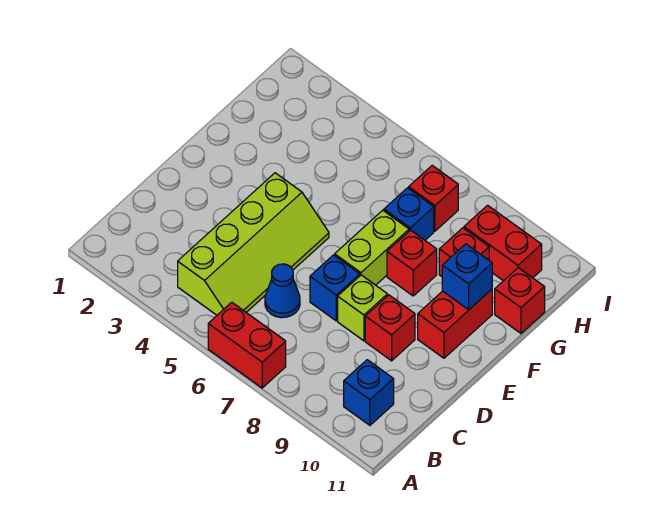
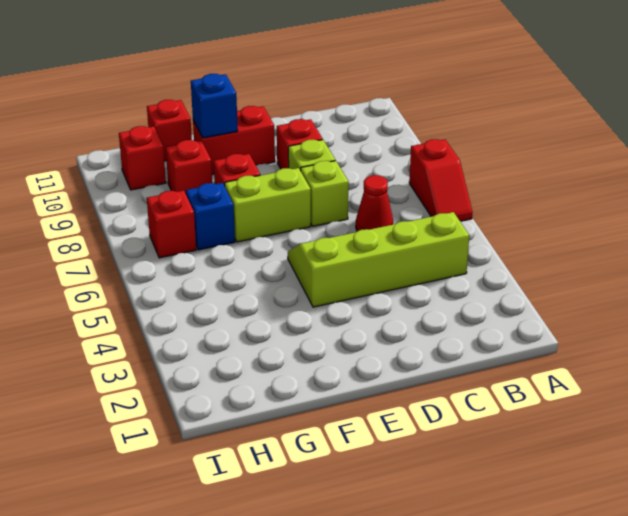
red 1x2 brick [208,302,286,388] -> red 1x2 slope [409,139,473,221]
blue 1x1 brick [344,360,394,425] -> none
blue 1x1 cone [265,264,300,318] -> red 1x1 cone [356,175,393,231]
blue 1x1 brick [310,255,360,321] -> lime 1x1 brick [301,161,349,226]
red 1x2 brick [464,205,542,281] -> red 1x1 brick [119,126,166,190]

